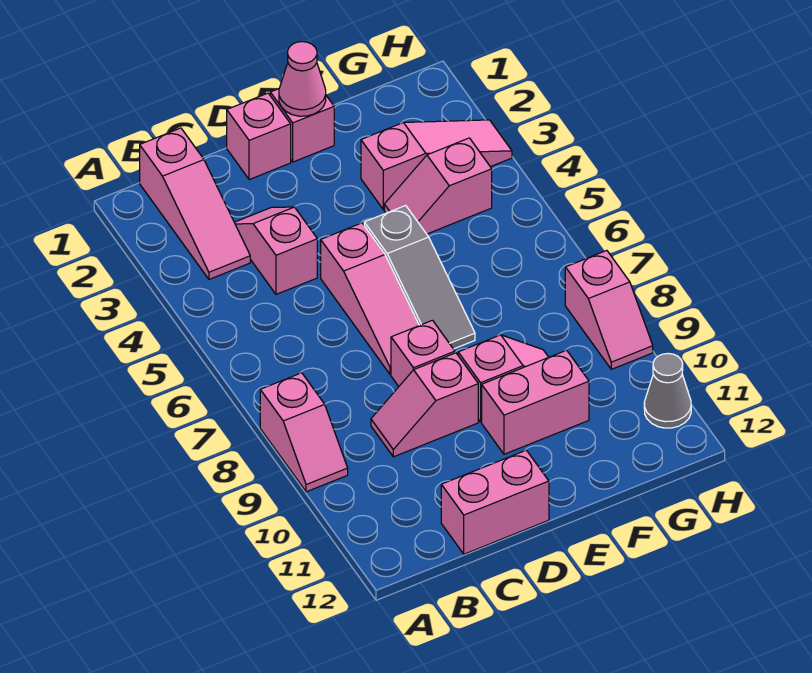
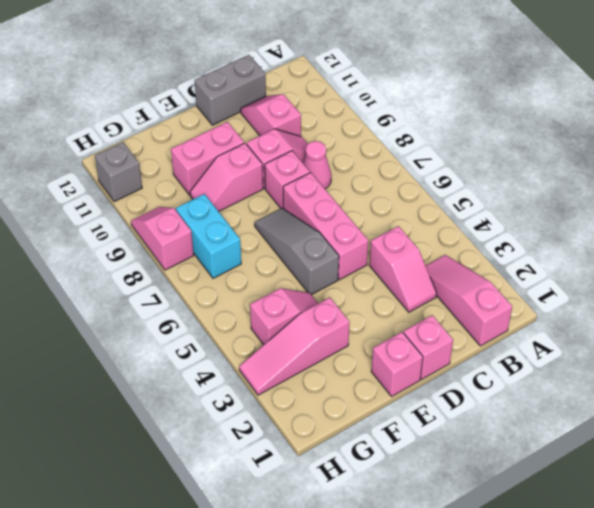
pink 1x2 slope [260,373,348,492] -> pink 1x2 slope moved to [241,94,301,136]
pink 1x2 brick [441,450,549,554] -> grey 1x2 brick [195,55,266,125]
pink 1x3 slope [321,223,419,374] -> pink 1x3 brick [283,173,368,280]
pink 1x1 cone [279,42,326,116] -> pink 1x1 cone moved to [303,141,332,189]
none -> cyan 1x2 brick [176,194,241,278]
grey 1x1 cone [644,353,691,428] -> grey 1x1 brick [95,142,142,202]

